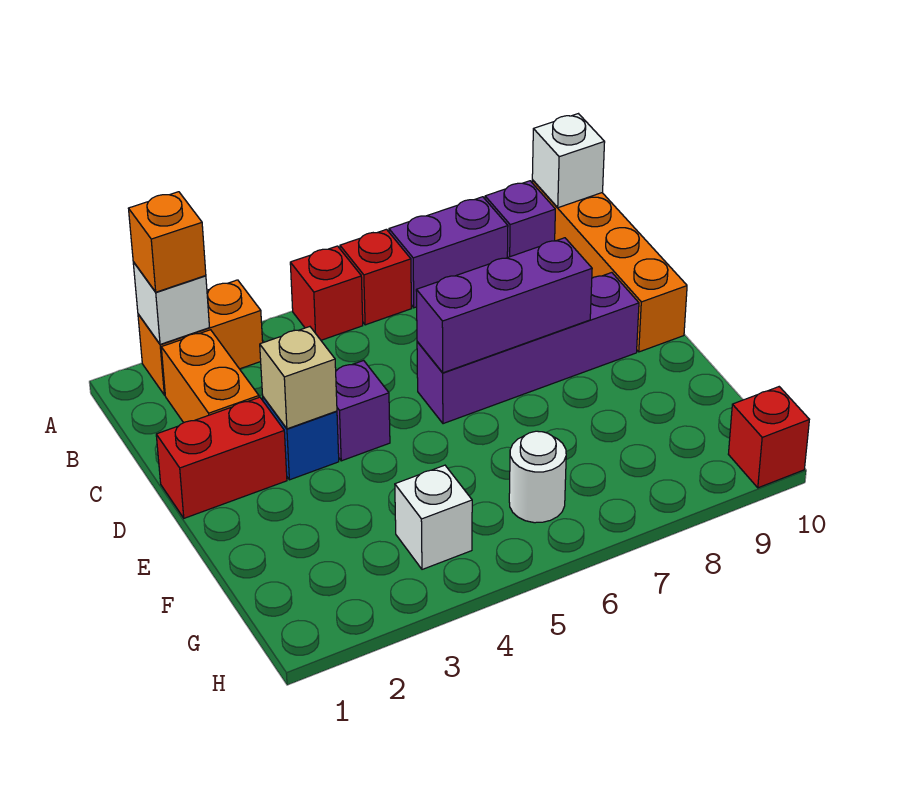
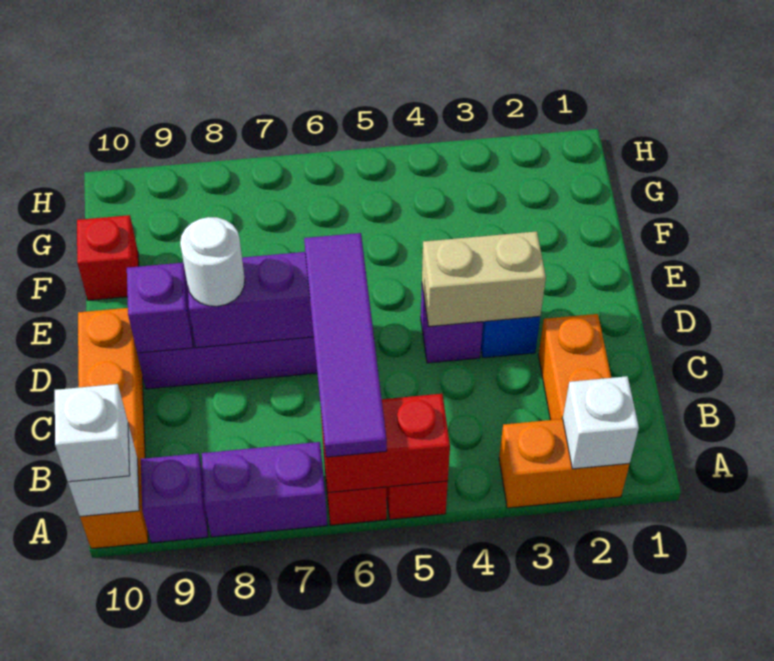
orange 1x1 brick [129,192,206,292] -> none
none -> purple 1x4 tile [304,233,387,457]
red 1x2 brick [156,397,287,518] -> red 1x2 brick moved to [321,394,450,493]
tan 1x1 brick [260,327,337,429] -> tan 1x2 brick [422,231,546,327]
none -> purple 1x1 brick [127,263,193,353]
white 1x1 brick [395,465,472,569] -> white 1x1 brick moved to [55,384,130,482]
white 1x1 round brick [509,431,566,523] -> white 1x1 round brick moved to [180,217,245,306]
red 1x1 brick [728,387,809,488] -> red 1x1 brick moved to [77,215,139,300]

